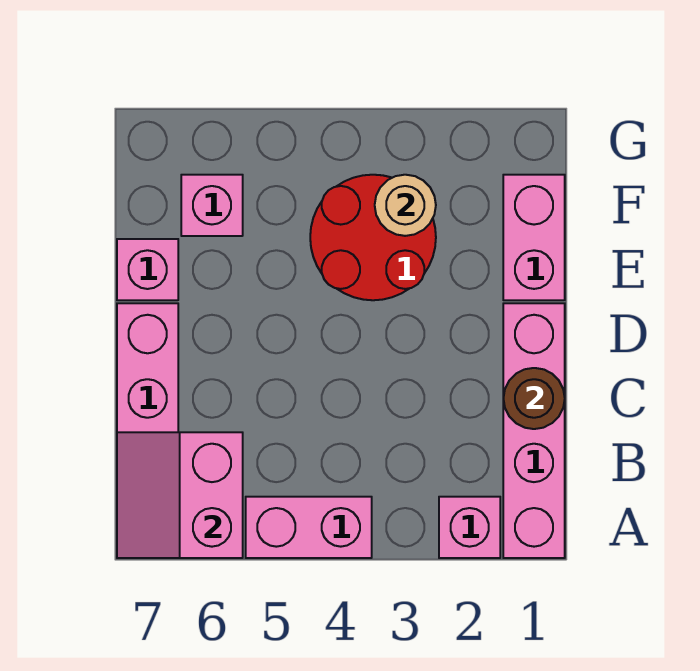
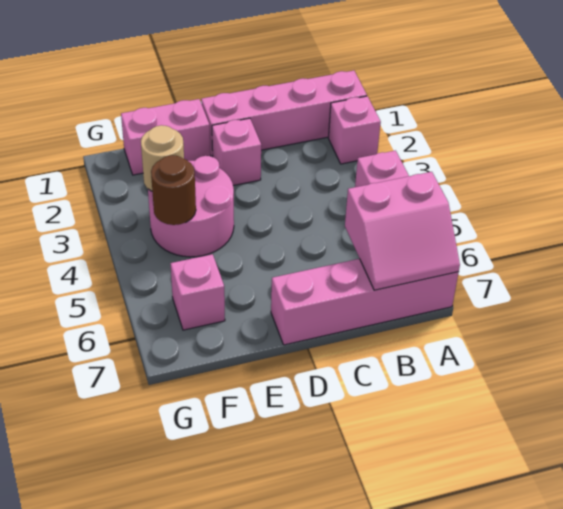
brown 1x1 round brick [503,368,565,429] -> brown 1x1 round brick moved to [151,155,196,225]
red 2x2 round brick [310,175,436,300] -> pink 2x2 round brick [148,156,234,257]
pink 1x1 brick [117,239,178,300] -> pink 1x1 brick moved to [212,118,261,186]

